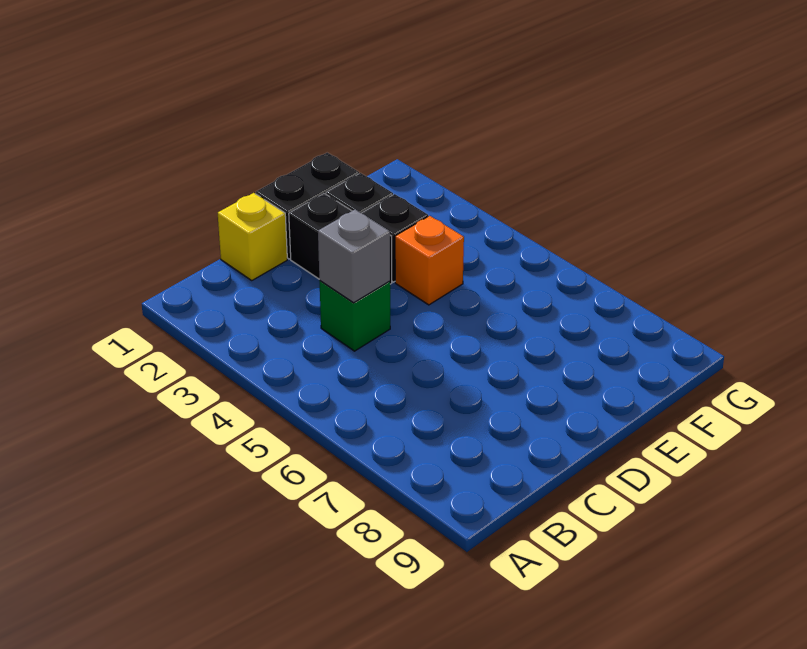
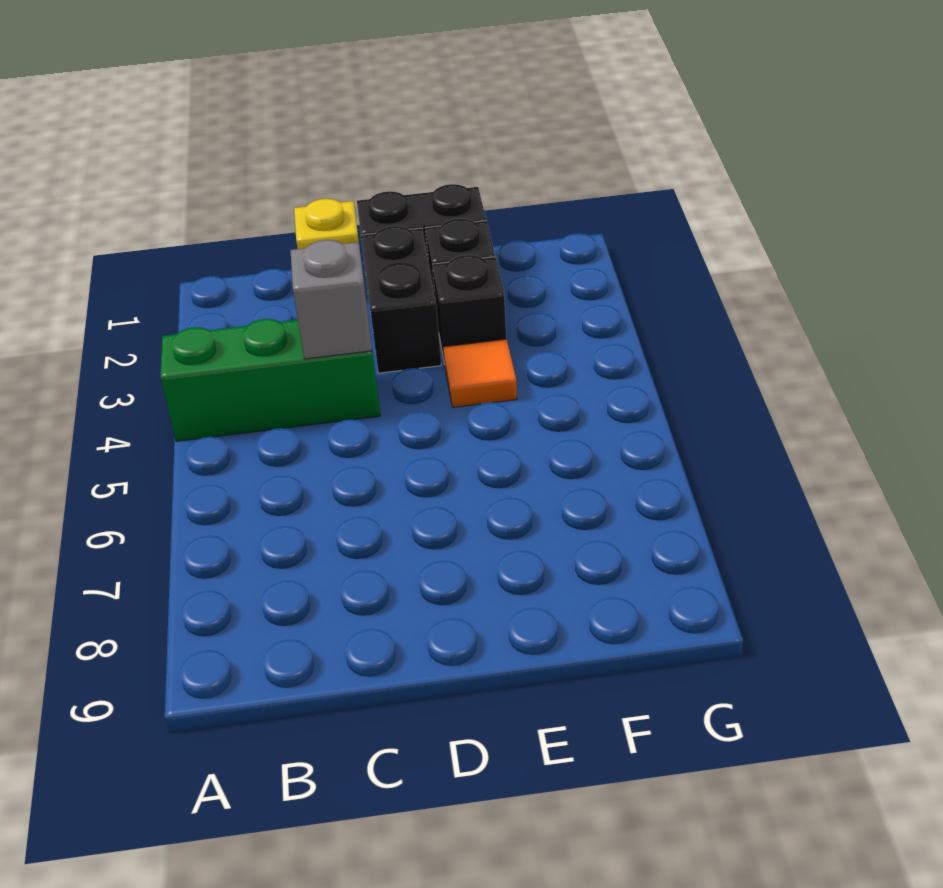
green 1x1 brick [320,281,390,351] -> green 1x3 brick [160,319,380,441]
orange 1x1 brick [395,216,464,305] -> orange 1x1 tile [443,339,517,407]

